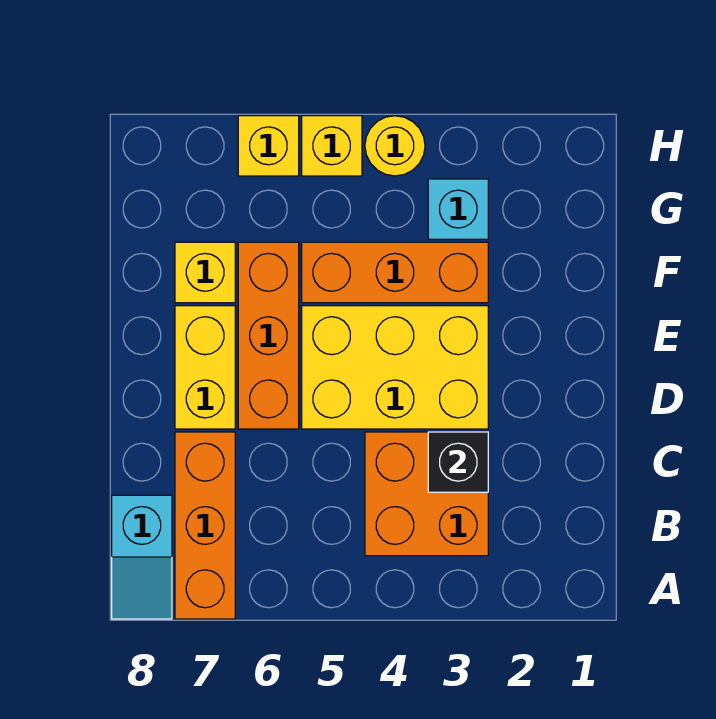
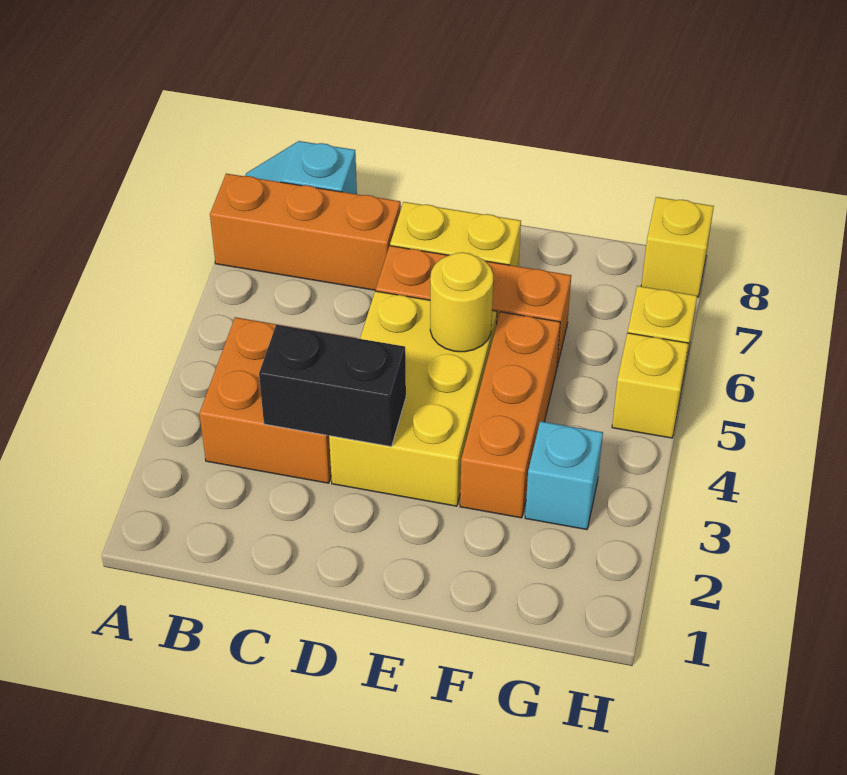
black 1x1 brick [428,432,488,492] -> black 1x2 brick [259,325,406,446]
yellow 1x1 brick [175,242,235,303] -> yellow 1x1 brick moved to [641,197,714,297]
yellow 1x1 round brick [365,116,425,176] -> yellow 1x1 round brick moved to [430,252,493,352]

